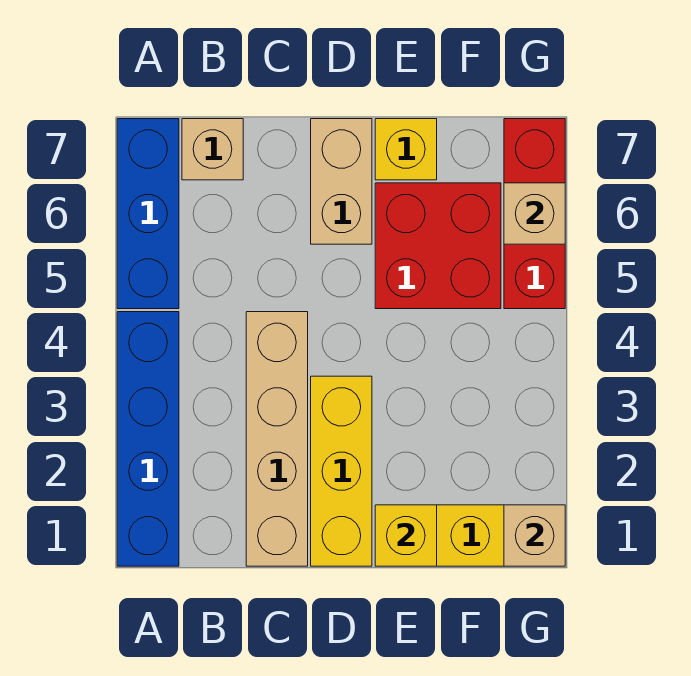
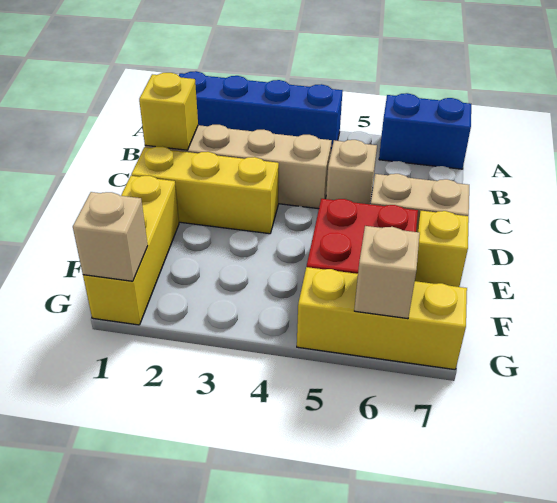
blue 1x3 brick [117,119,179,309] -> blue 1x2 brick [379,93,471,169]
tan 1x1 brick [182,119,243,180] -> tan 1x1 brick moved to [326,140,377,204]
yellow 1x1 brick [375,505,437,566] -> yellow 1x1 brick moved to [139,73,198,150]
red 1x3 brick [504,119,565,309] -> yellow 1x3 brick [297,267,467,370]

